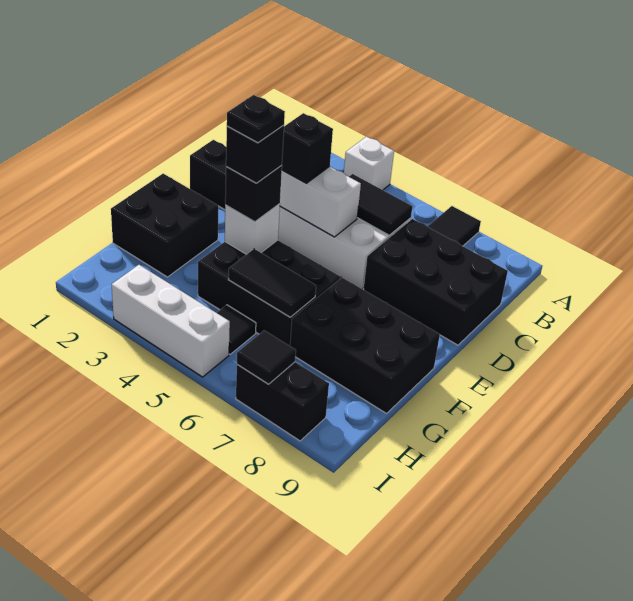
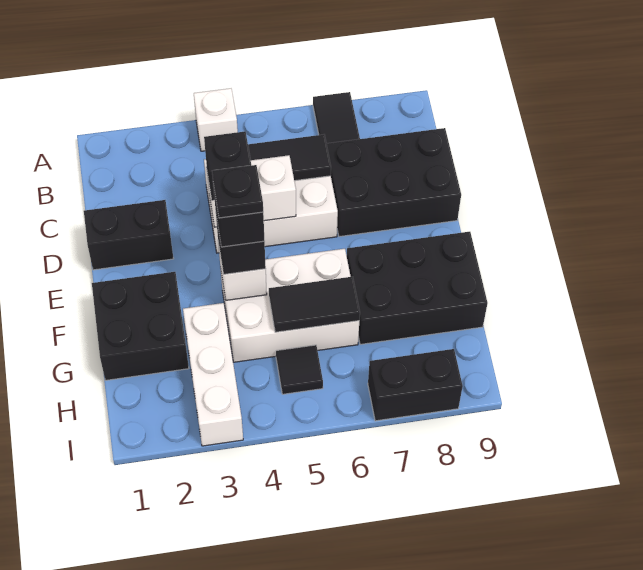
black 2x3 brick [198,240,340,346] -> white 2x3 brick [220,249,359,362]
white 1x3 brick [112,265,230,377] -> white 1x3 brick turned to [183,303,243,446]
black 1x1 tile [237,331,296,384] -> none

